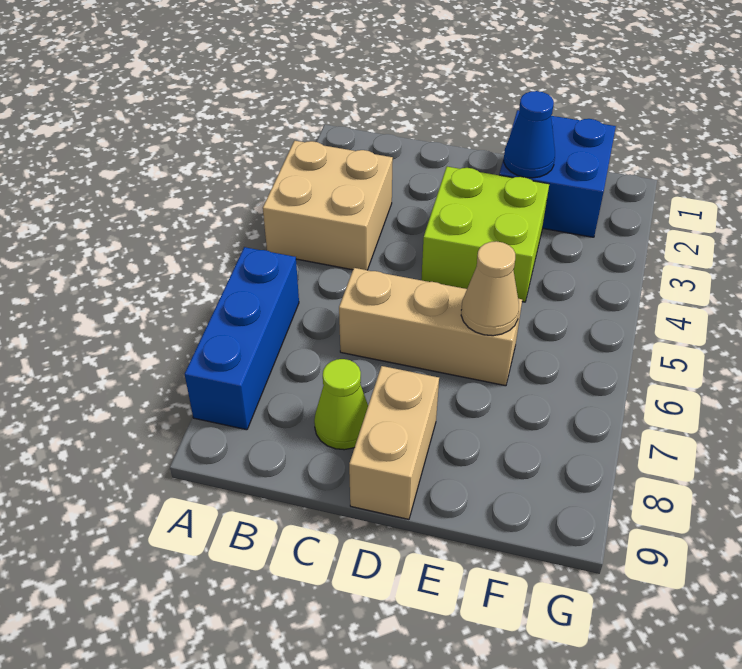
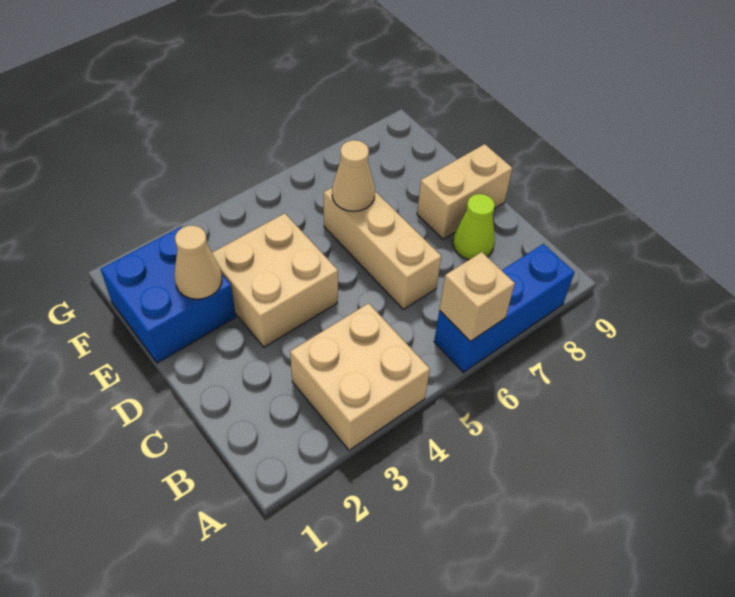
none -> tan 1x1 brick [439,252,515,341]
lime 2x2 brick [421,167,549,302] -> tan 2x2 brick [212,213,338,347]
blue 1x1 cone [504,91,555,178] -> tan 1x1 cone [174,225,222,299]

